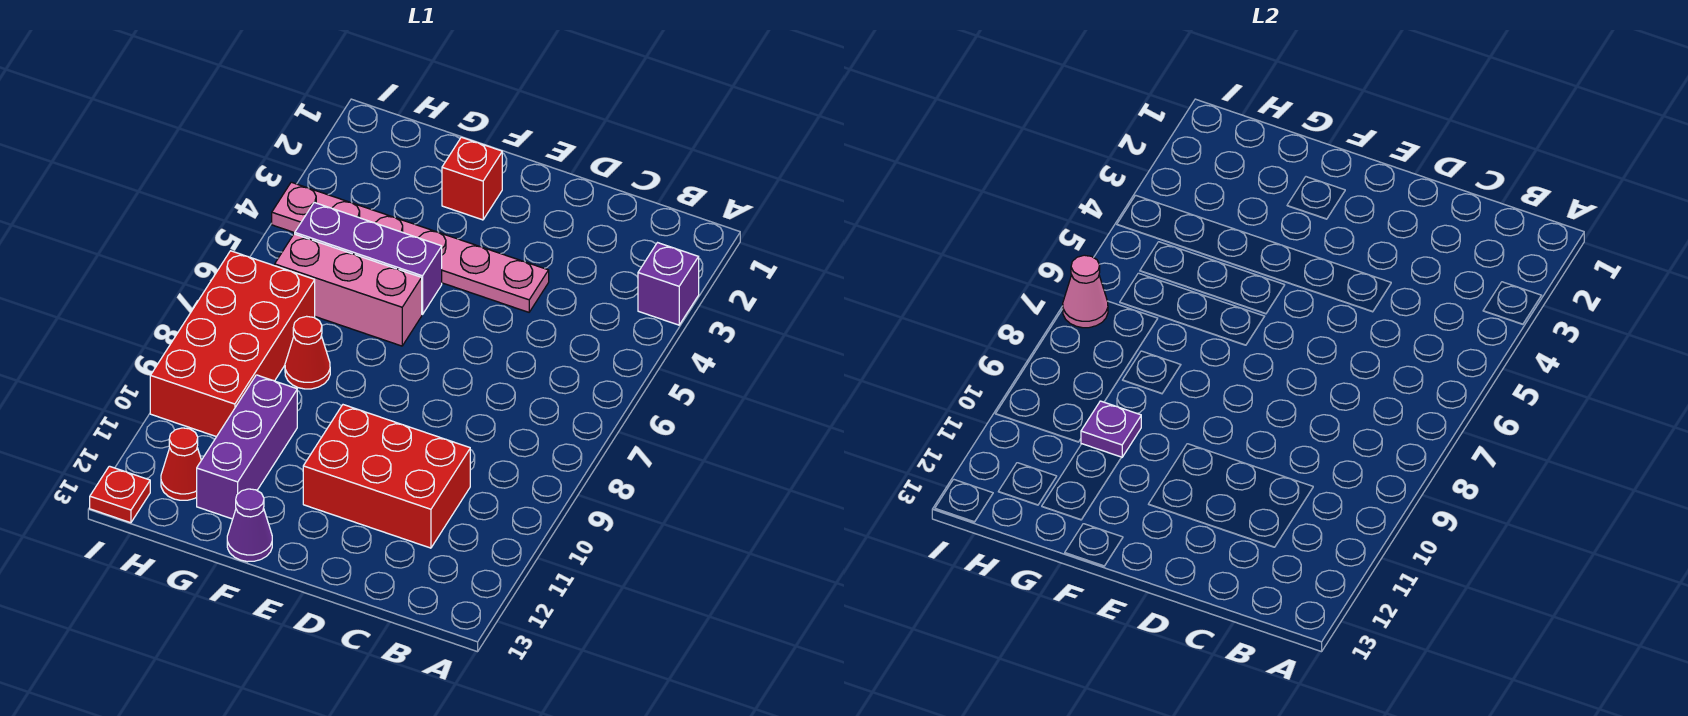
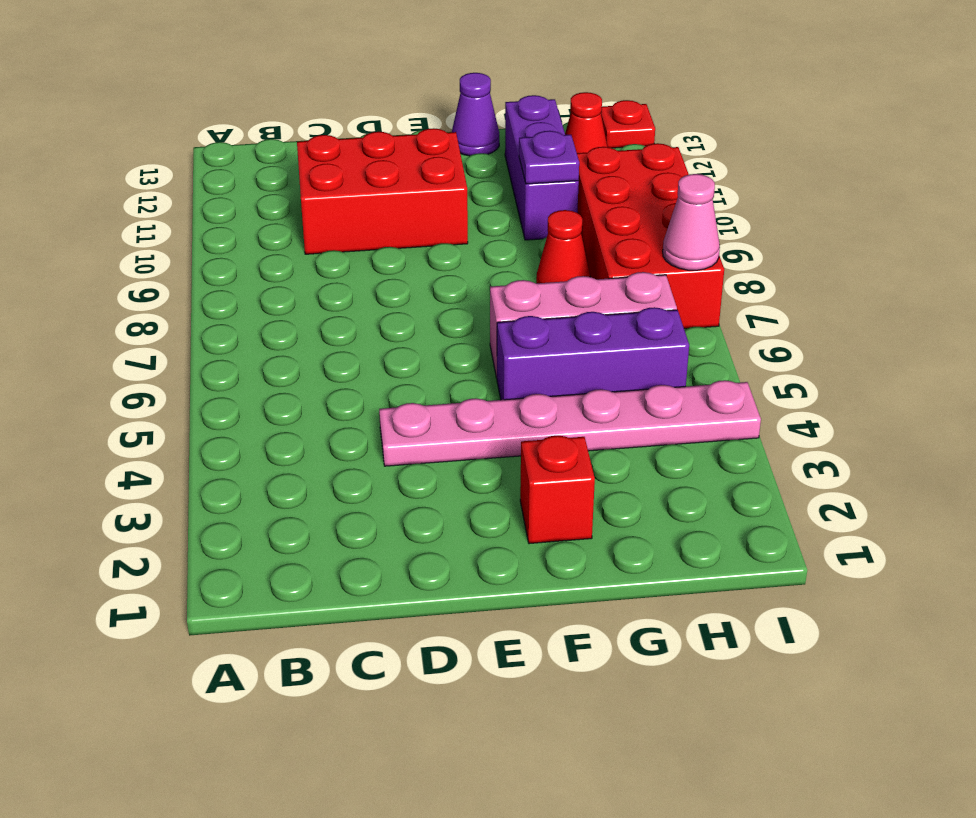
purple 1x1 brick [638,243,699,325] -> none

